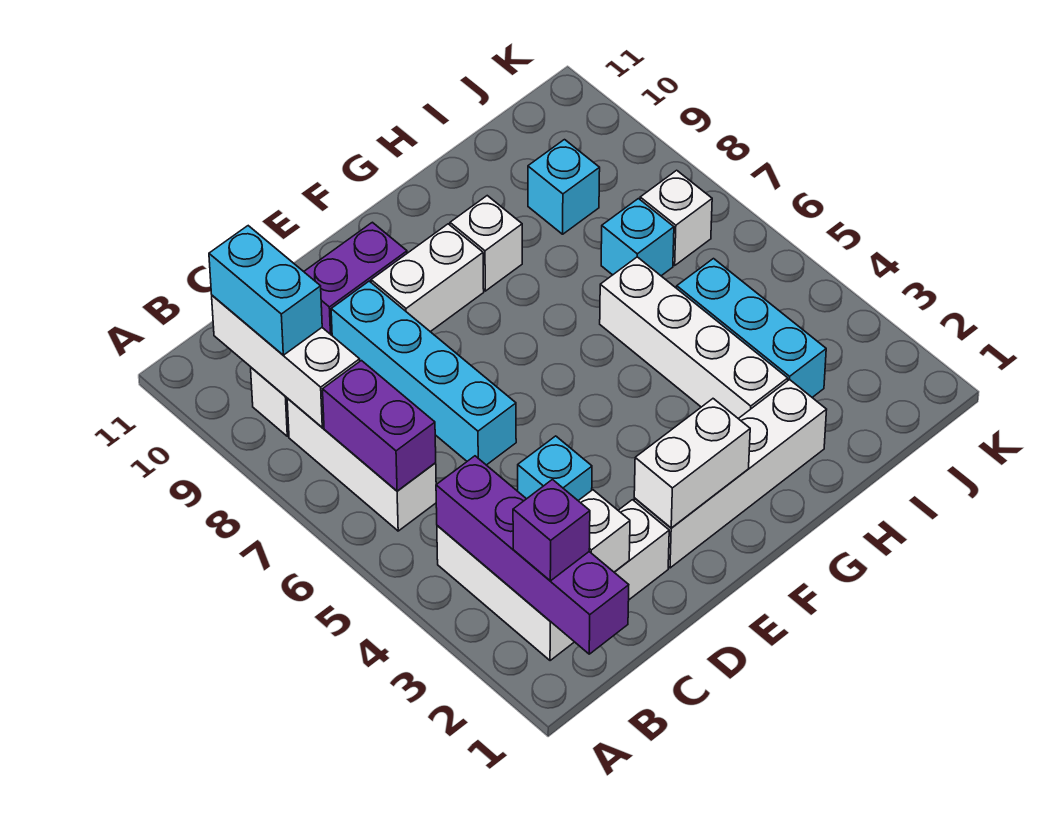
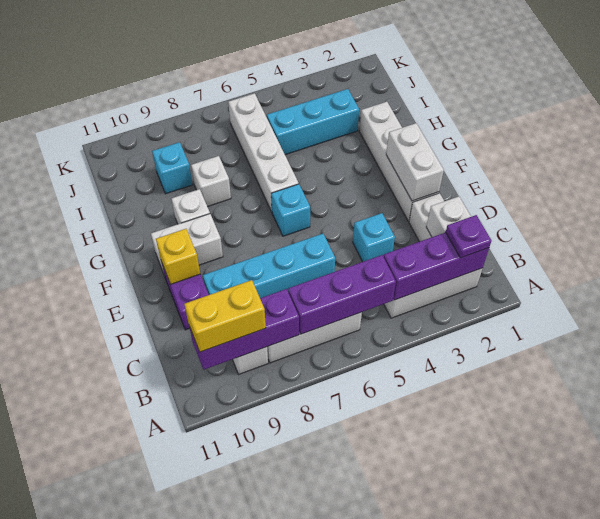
purple 1x4 brick [436,456,629,654] -> purple 1x3 brick [384,232,489,300]
purple 1x1 brick [513,480,590,581] -> purple 1x1 plate [446,215,491,258]
purple 1x2 brick [323,361,436,491] -> purple 1x3 brick [288,255,396,334]
white 1x3 brick [212,295,360,427] -> purple 1x3 brick [189,289,299,370]
cyan 1x2 brick [209,226,322,355] -> yellow 1x2 brick [184,280,266,352]
white 1x2 brick [371,224,484,332] -> white 1x2 brick turned to [151,214,223,274]
none -> yellow 1x1 brick [156,229,200,284]
white 1x4 brick [600,257,788,418] -> white 1x4 brick turned to [228,93,299,212]
cyan 1x1 brick [601,199,674,276] -> cyan 1x1 brick moved to [271,184,310,236]
white 1x1 brick [640,170,712,265] -> white 1x1 brick moved to [191,156,231,207]

